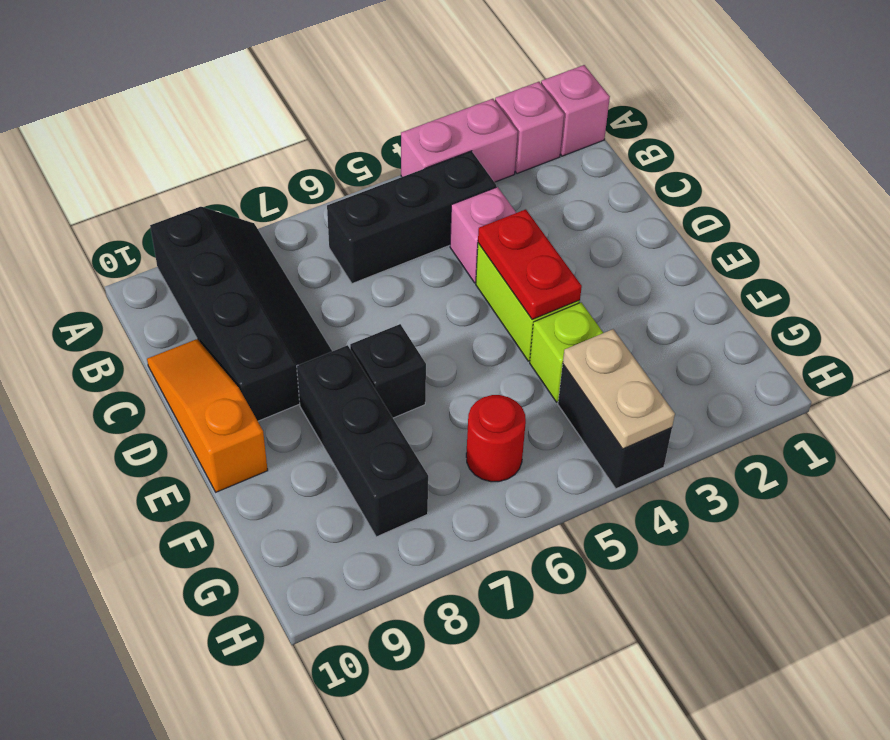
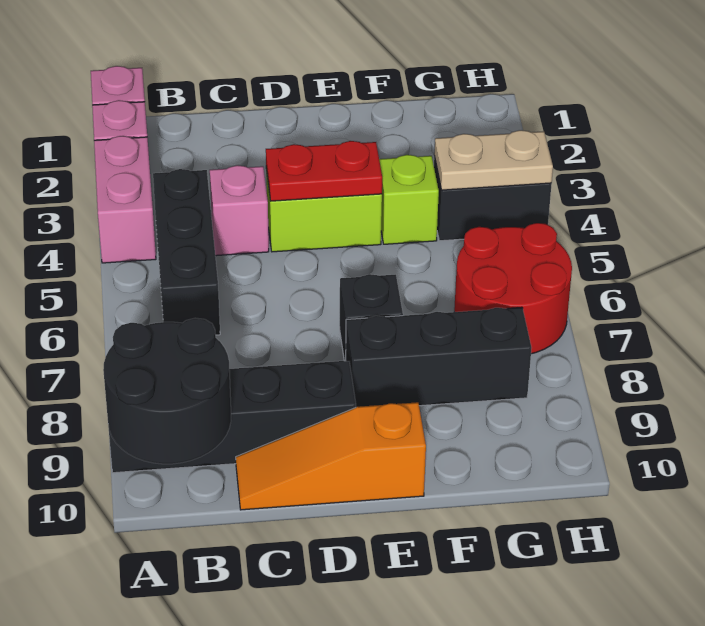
none -> black 2x2 round brick [103,318,231,464]
red 1x1 round brick [466,395,526,482] -> red 2x2 round brick [454,223,572,354]

